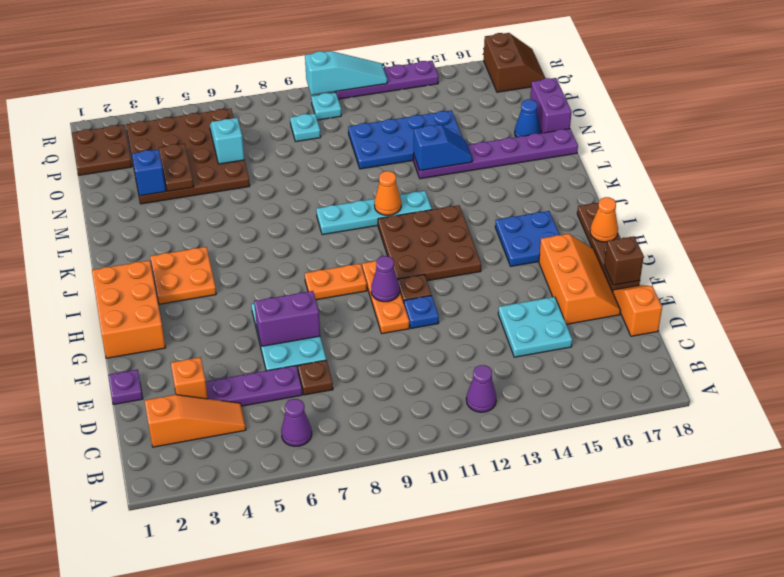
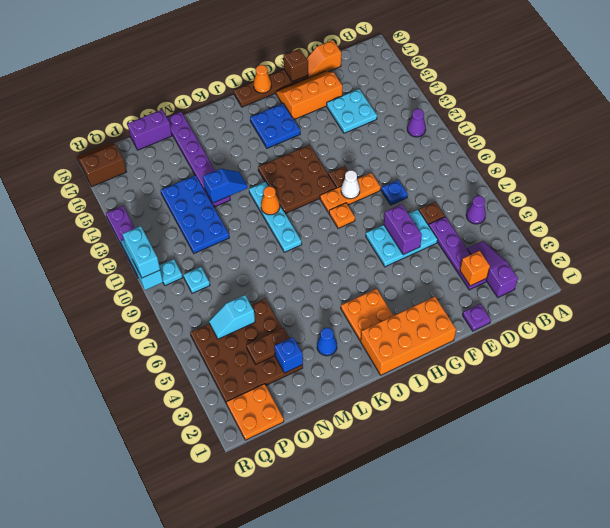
orange 1x3 slope [145,395,246,447] -> purple 1x3 slope [467,241,518,297]
blue 1x1 plate [404,295,439,328] -> blue 1x1 plate moved to [382,180,408,205]
orange 2x3 brick [92,260,165,358] -> orange 2x4 brick [361,297,456,375]
purple 1x1 cone [371,256,400,302] -> white 1x1 cone [341,170,360,199]
orange 1x2 plate [305,264,367,300] -> orange 1x1 plate [329,203,355,228]
blue 1x2 slope [414,125,472,171] -> blue 1x2 slope turned to [203,169,248,203]
blue 1x1 cone [515,99,541,137] -> blue 1x1 cone moved to [317,328,337,356]
brown 2x2 plate [72,125,132,175] -> orange 2x2 plate [227,384,284,440]
none -> cyan 1x2 brick [123,226,160,278]

